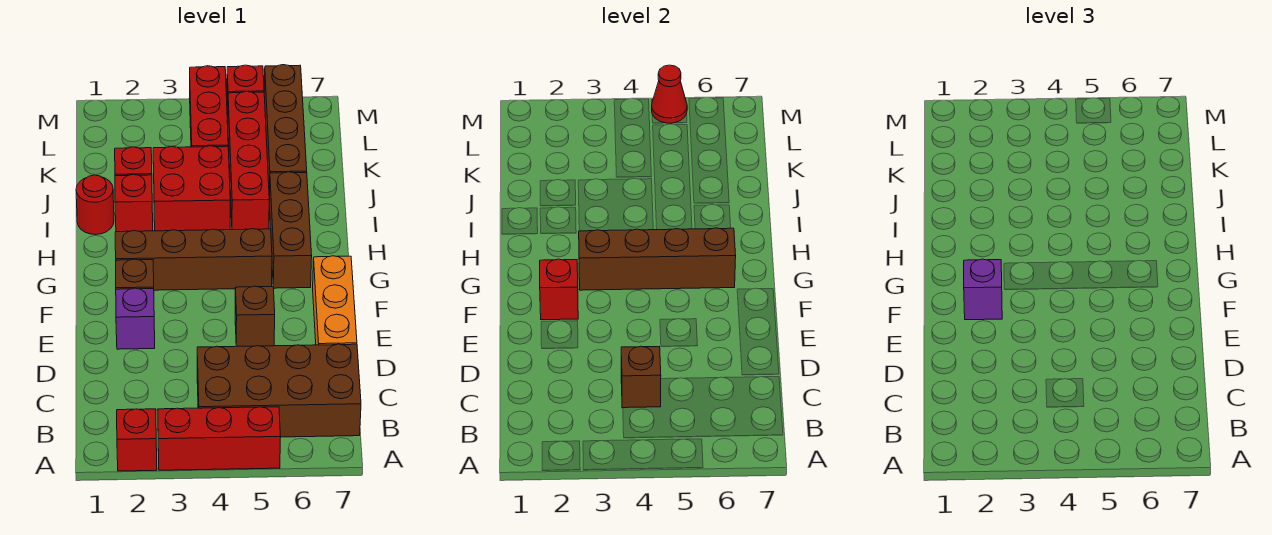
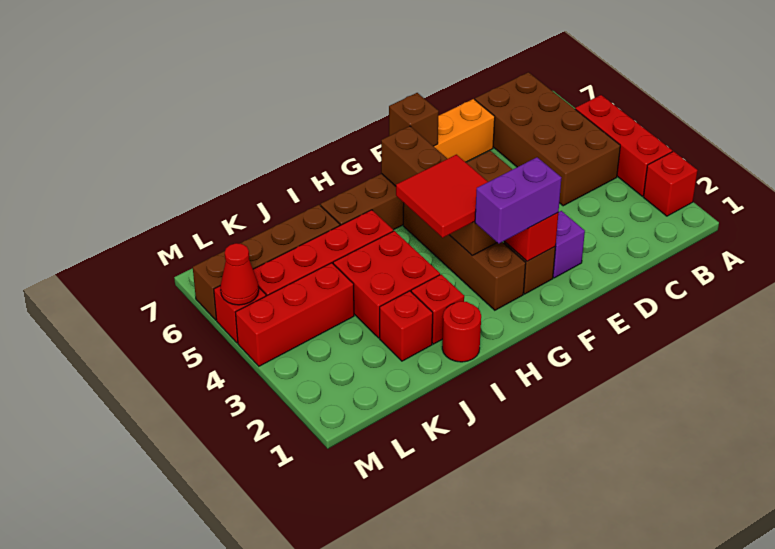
brown 1x1 brick [621,346,661,408] -> brown 1x1 brick moved to [389,93,439,146]
purple 1x1 brick [964,259,1002,320] -> purple 1x2 brick [475,157,561,243]
none -> red 2x2 tile [396,155,488,238]

